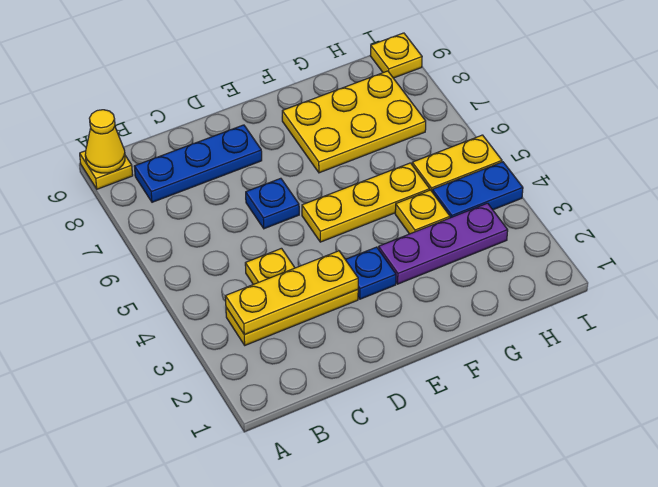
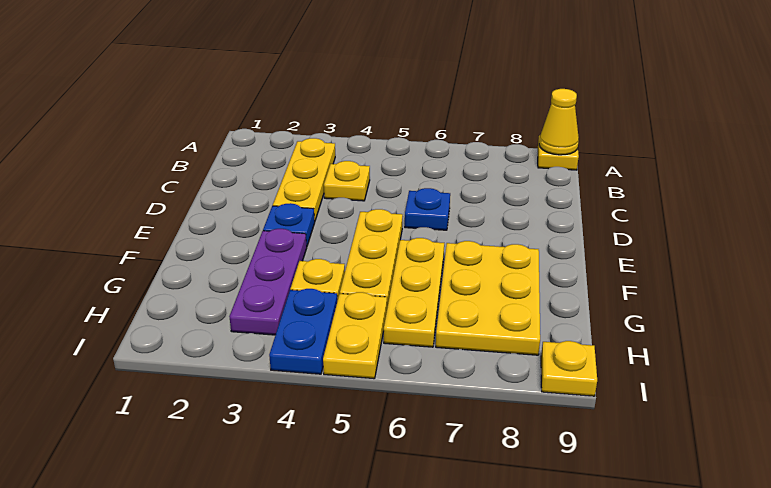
yellow 1x3 plate [225,251,358,335] -> yellow 1x3 plate moved to [384,238,444,347]
blue 1x3 plate [134,125,262,202] -> none

